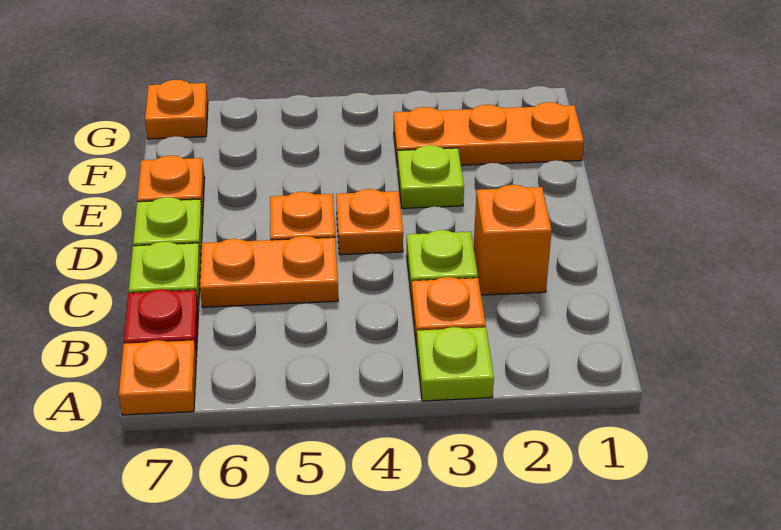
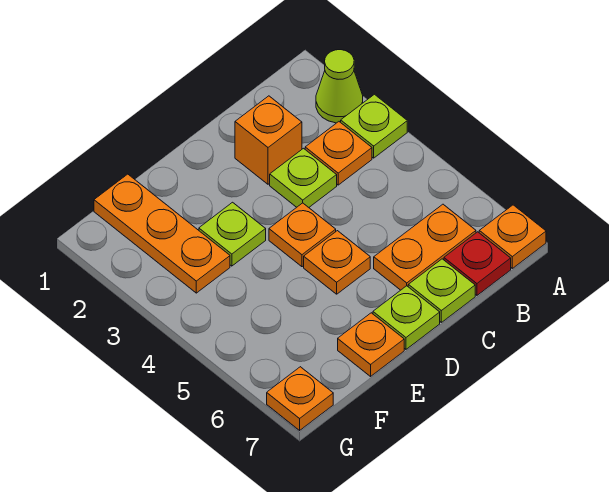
none -> lime 1x1 cone [316,50,363,123]
orange 1x2 plate [200,236,338,307] -> orange 1x2 plate turned to [374,204,476,290]

